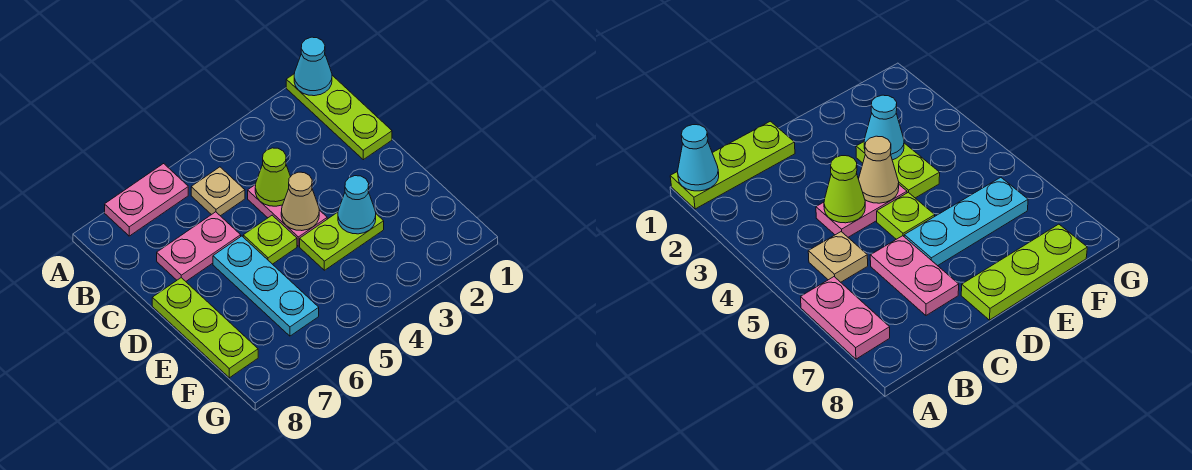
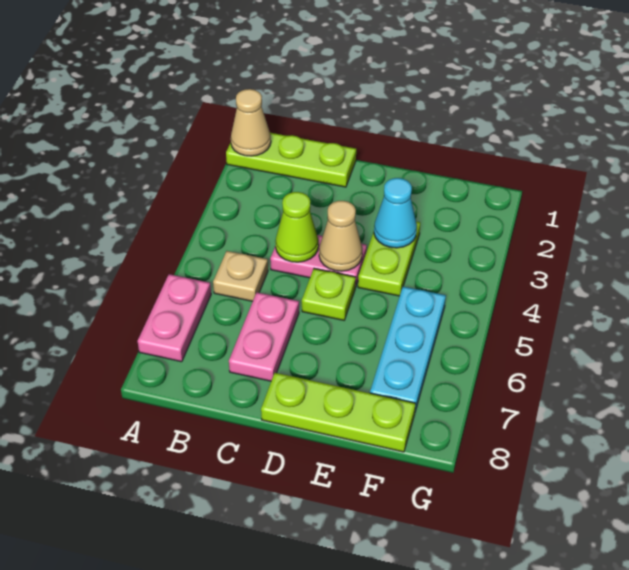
cyan 1x1 cone [294,37,332,96] -> tan 1x1 cone [231,89,271,156]
cyan 1x3 plate [213,236,319,336] -> cyan 1x3 plate turned to [370,287,446,411]

